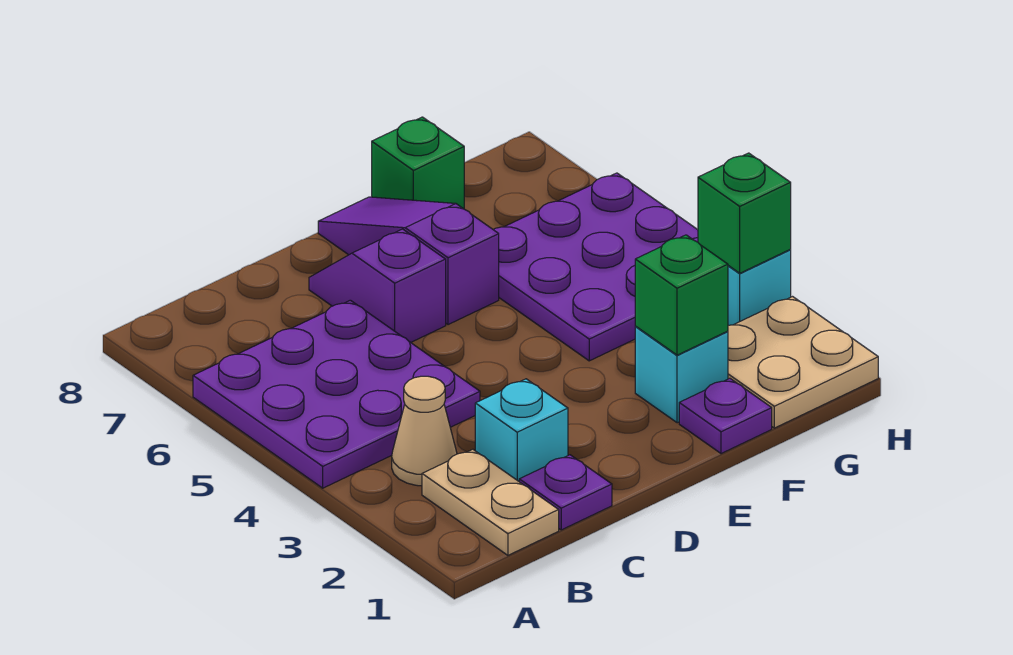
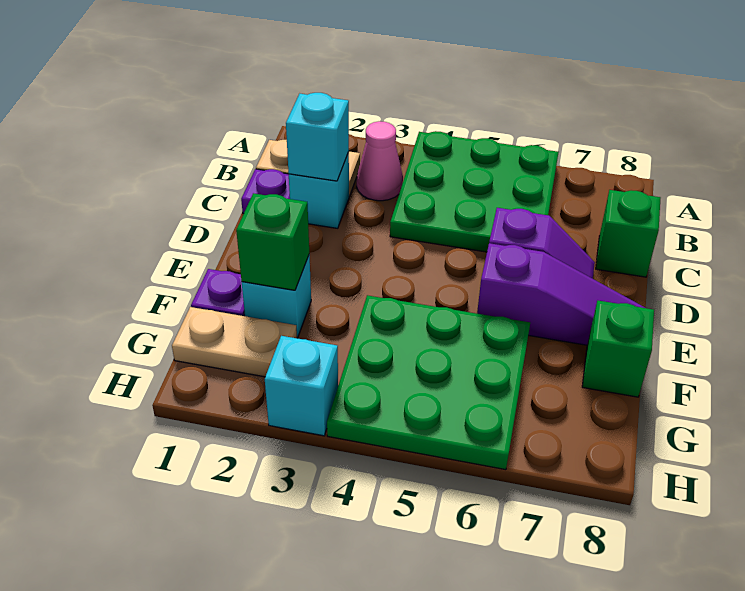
purple 3x3 plate [193,300,480,488] -> green 3x3 plate [390,131,559,252]
tan 1x1 cone [392,376,457,486] -> pink 1x1 cone [357,121,403,201]
none -> cyan 1x1 brick [286,93,349,181]
purple 3x3 plate [493,173,698,361] -> green 3x3 plate [327,295,530,470]
tan 2x2 plate [728,297,878,428] -> tan 1x2 plate [172,307,297,377]
green 1x1 brick [698,153,791,273] -> green 1x1 brick moved to [596,190,660,277]

